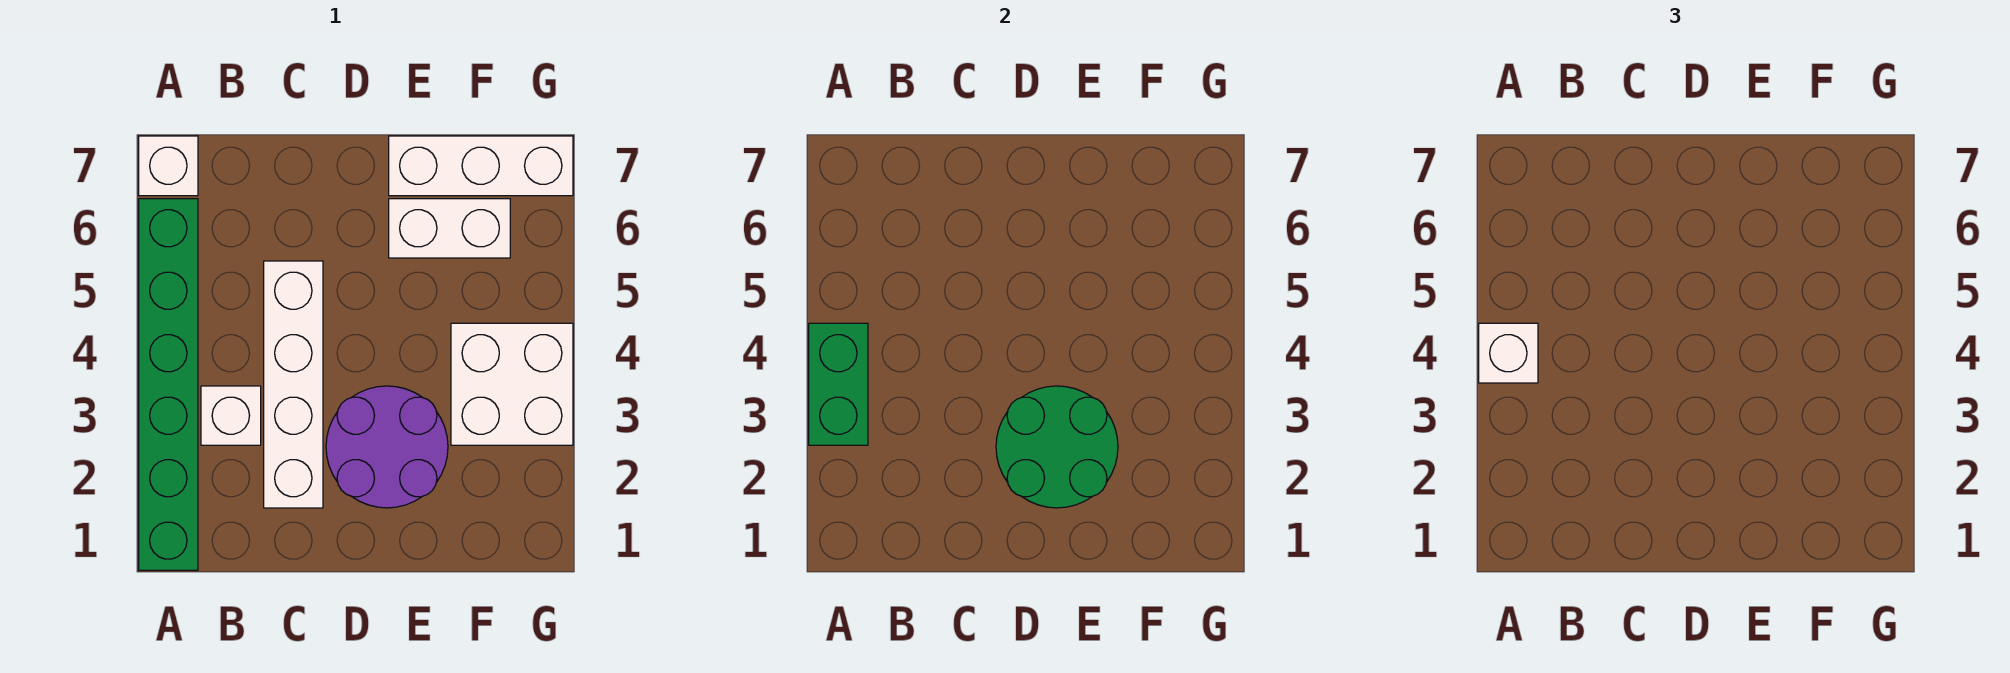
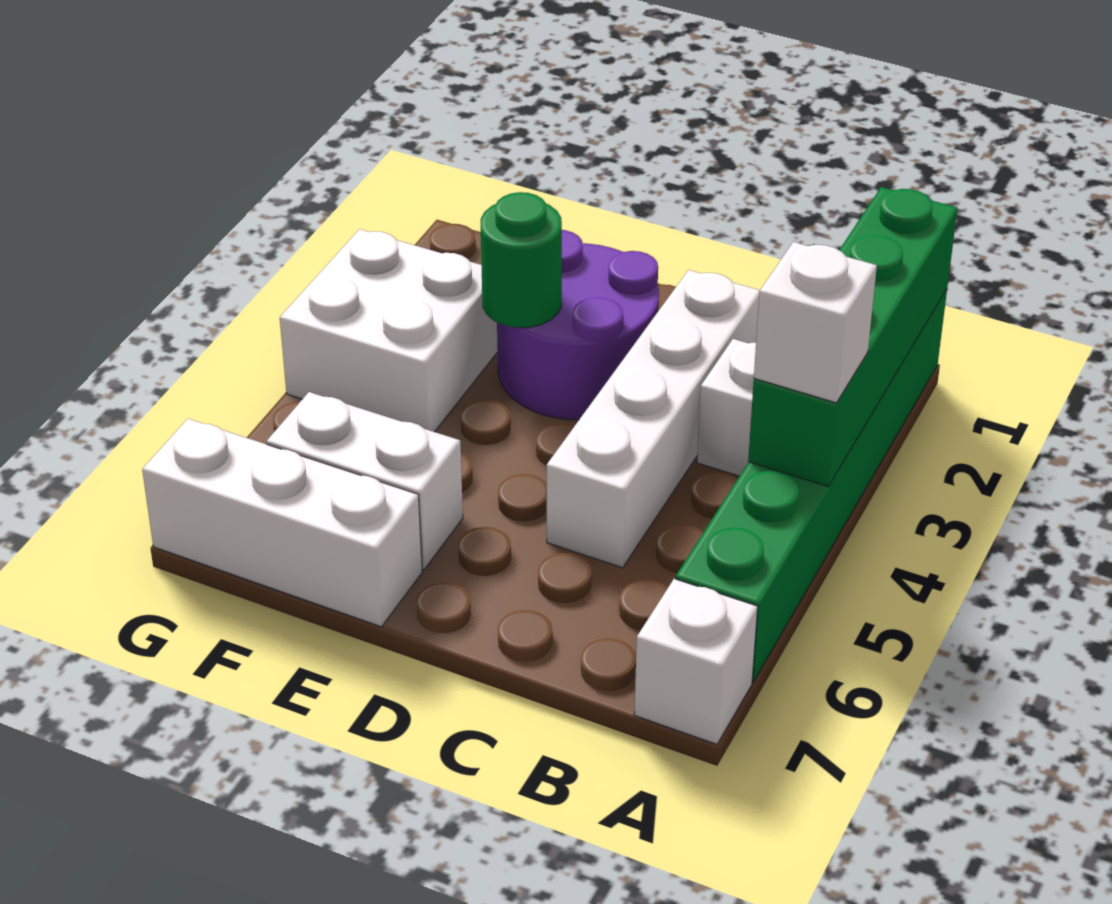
green 1x2 brick [809,323,868,445] -> green 1x4 brick [748,187,957,487]
green 2x2 round brick [996,386,1118,508] -> green 1x1 round brick [481,192,562,328]

